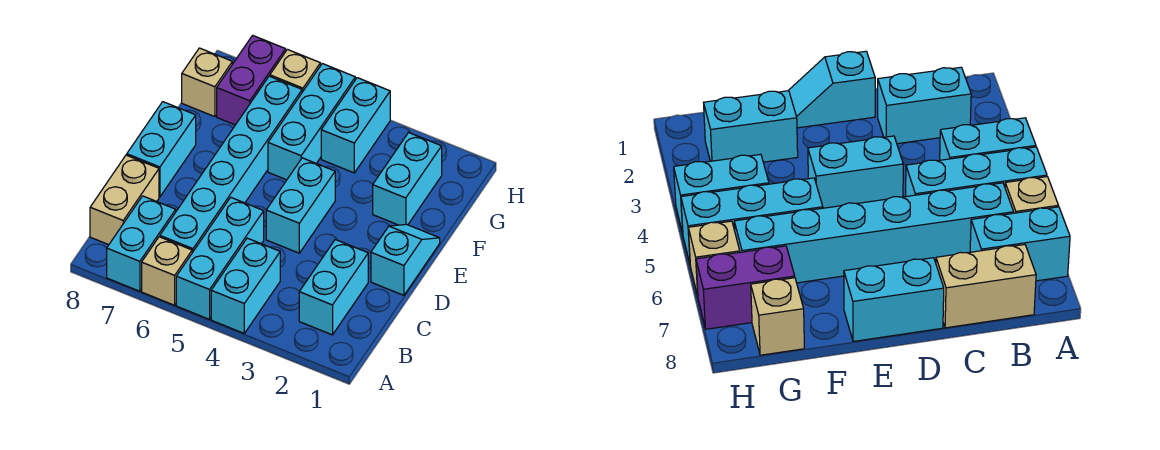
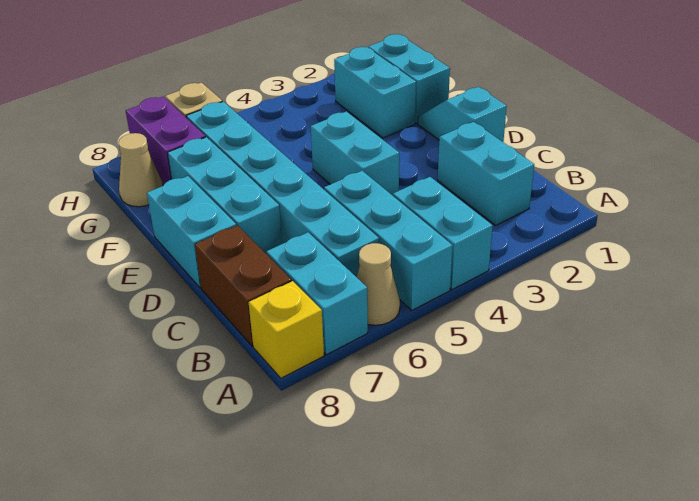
tan 1x1 brick [142,237,192,305] -> tan 1x1 cone [357,243,400,325]
none -> yellow 1x1 brick [249,281,324,378]
tan 1x2 brick [90,155,159,245] -> brown 1x2 brick [195,225,292,346]
cyan 1x3 brick [268,64,355,180] -> cyan 1x3 brick moved to [168,137,282,254]
cyan 1x2 brick [321,78,390,173] -> cyan 1x2 brick moved to [368,34,450,123]
tan 1x1 brick [182,48,232,117] -> tan 1x1 cone [118,133,163,207]

